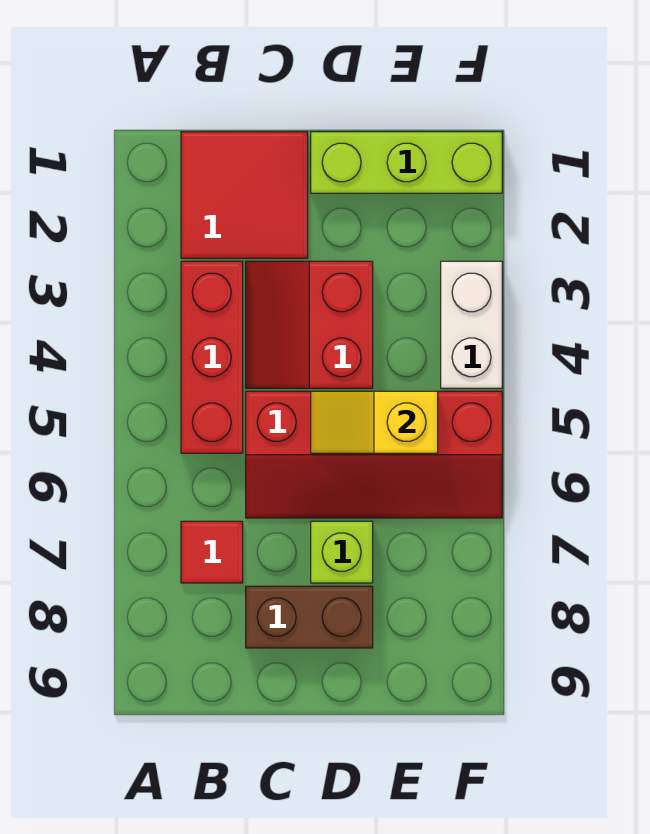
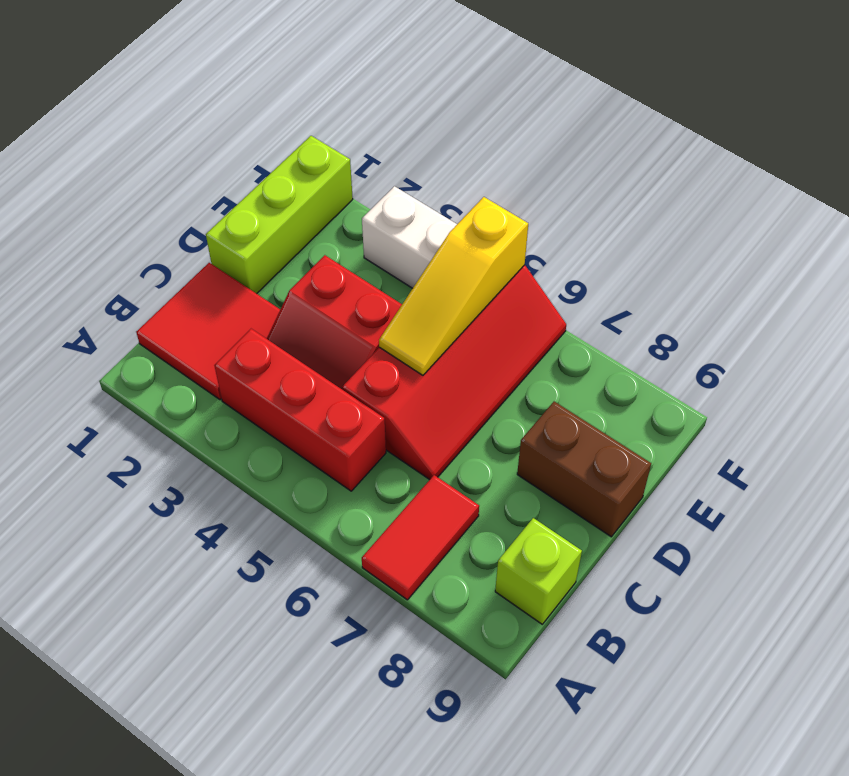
red 1x1 tile [181,521,243,583] -> red 1x2 tile [362,475,479,600]
brown 1x2 brick [246,586,373,648] -> brown 1x2 brick turned to [517,401,651,537]
yellow 1x2 slope [311,391,438,453] -> yellow 1x3 slope [379,197,528,375]
lime 1x1 brick [311,521,373,583] -> lime 1x1 brick moved to [495,518,582,624]

